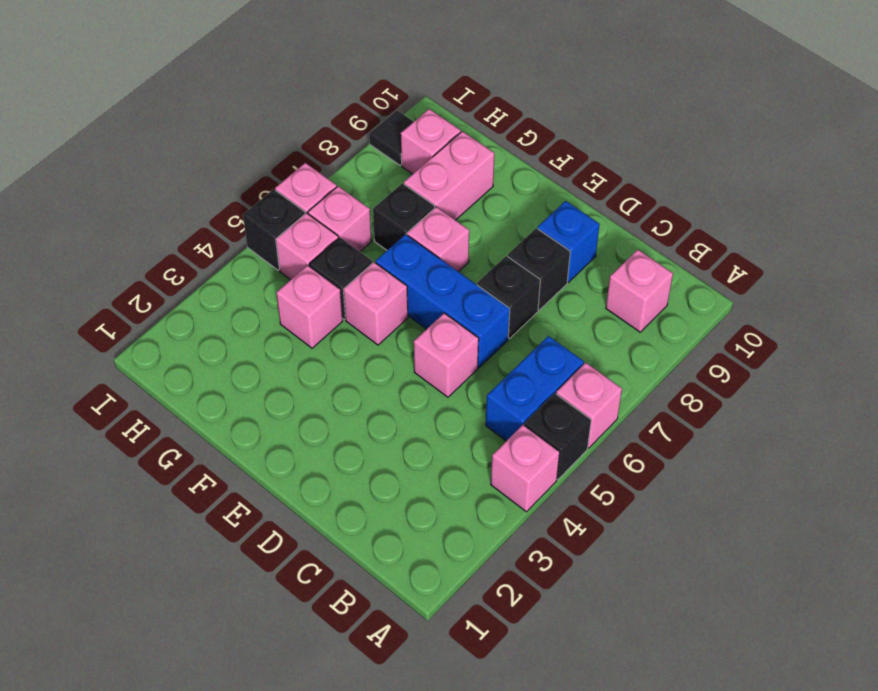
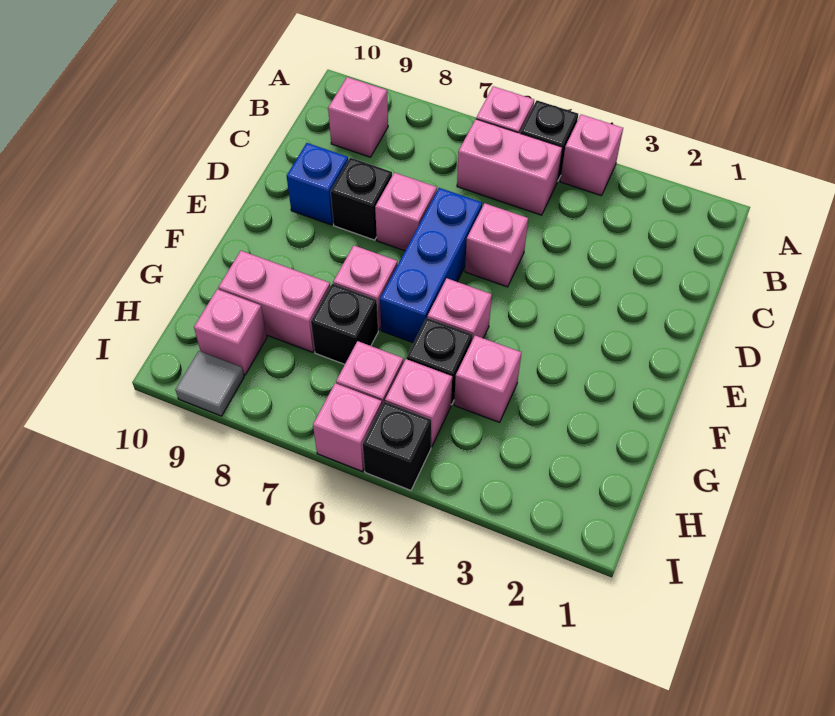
blue 1x2 brick [486,336,584,441] -> pink 1x2 brick [457,119,562,215]
black 1x1 brick [477,256,540,339] -> pink 1x1 brick [375,173,437,251]
black 1x1 tile [369,110,414,165] -> grey 1x1 tile [175,351,244,416]

